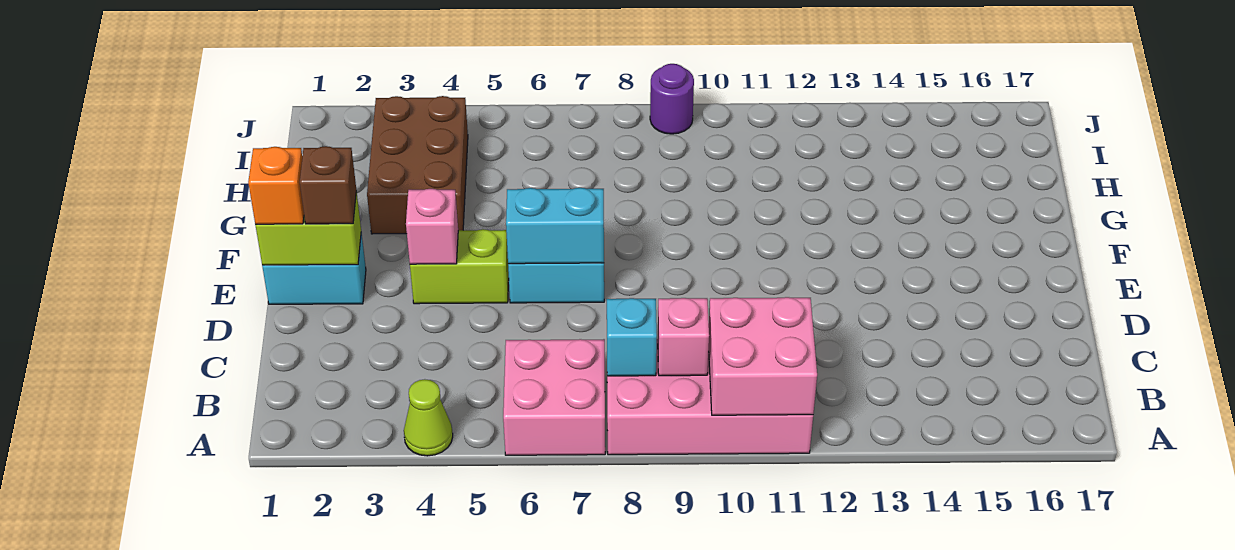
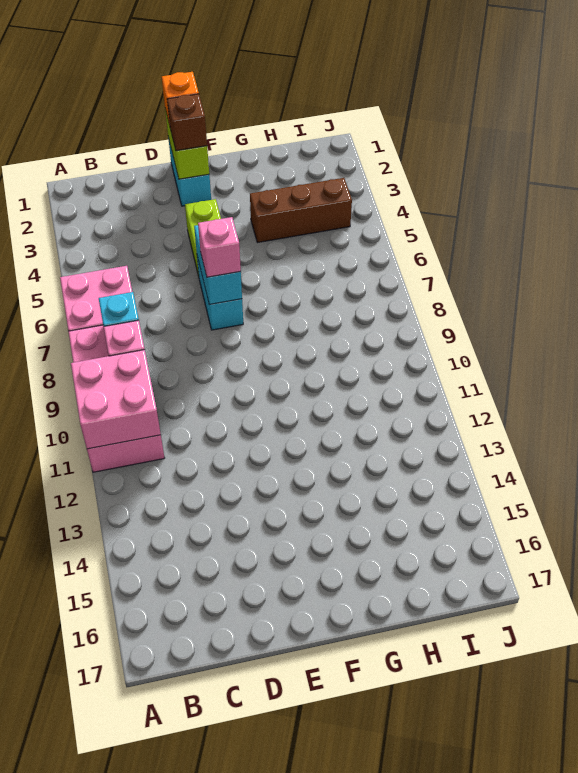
lime 1x1 cone [404,379,453,456] -> none
pink 1x1 brick [406,189,458,264] -> pink 1x1 brick moved to [198,217,241,277]
brown 2x3 brick [367,96,468,234] -> brown 1x3 brick [250,178,352,243]
purple 1x1 round brick [650,64,694,134] -> none

